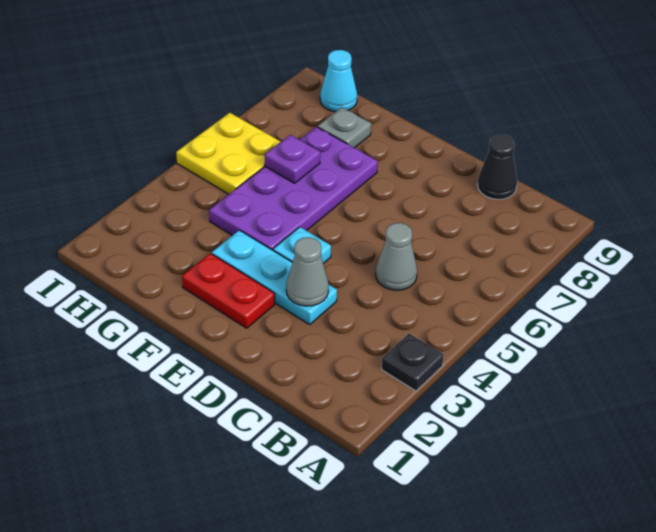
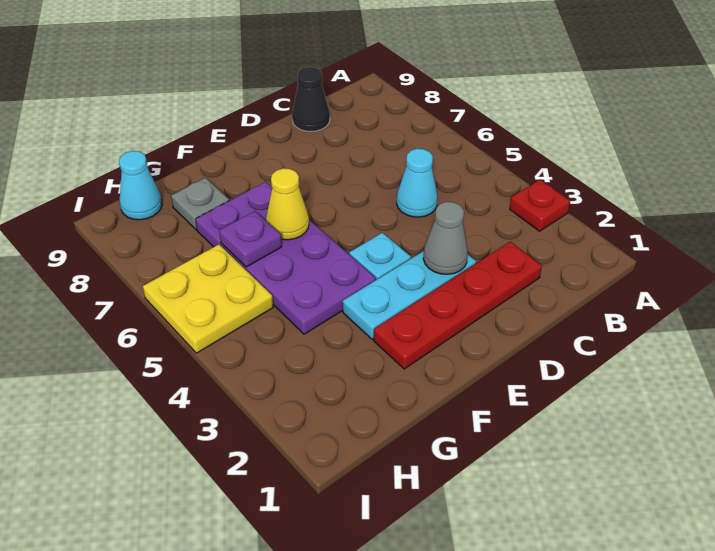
black 1x1 plate [382,333,444,391] -> red 1x1 plate [510,180,570,231]
grey 1x1 cone [376,223,417,290] -> cyan 1x1 cone [397,149,438,217]
red 1x2 plate [182,253,275,328] -> red 1x4 plate [374,242,542,369]
none -> yellow 1x1 cone [266,168,309,240]

